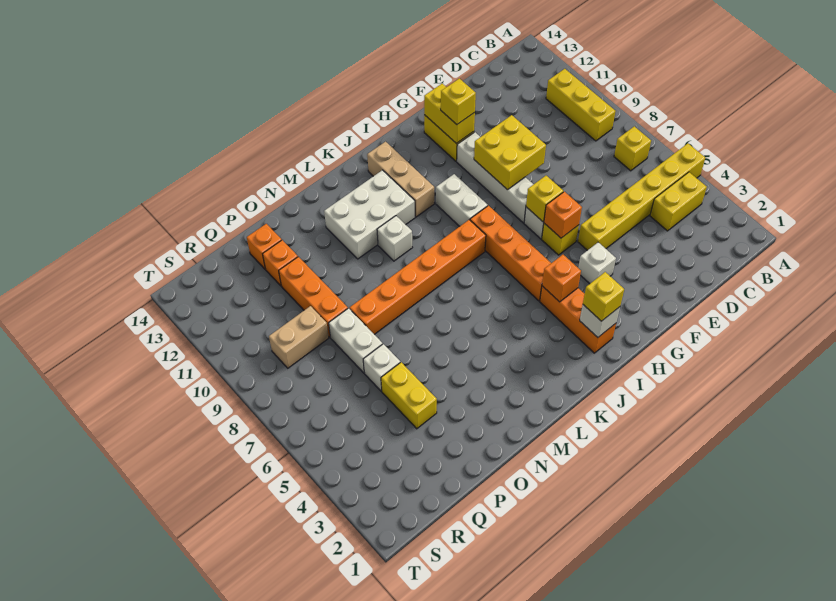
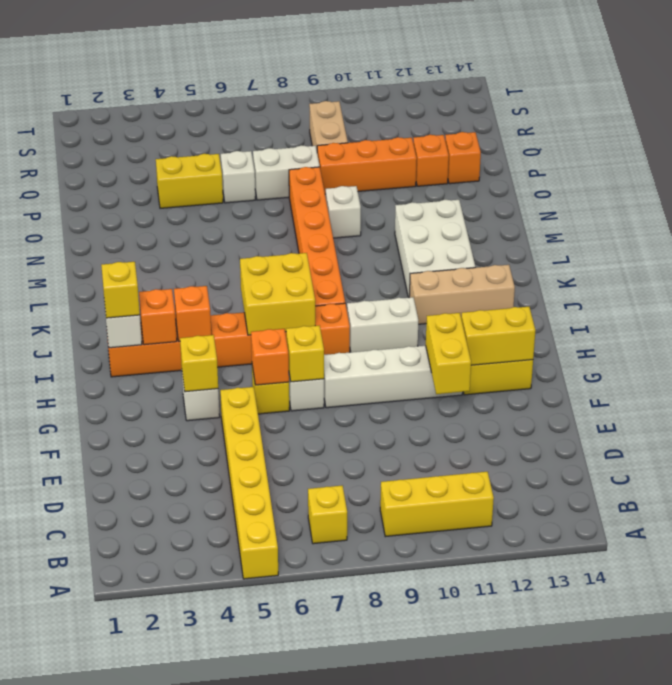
yellow 1x2 brick [650,172,707,231] -> yellow 1x2 brick moved to [426,313,471,394]
yellow 2x2 brick [474,115,546,190] -> yellow 2x2 brick moved to [240,253,315,335]
yellow 1x1 brick [441,78,476,124] -> yellow 1x1 brick moved to [180,335,218,392]
none -> orange 1x1 brick [139,289,177,345]
white 1x1 brick [377,216,412,261] -> white 1x1 brick moved to [326,186,361,238]

